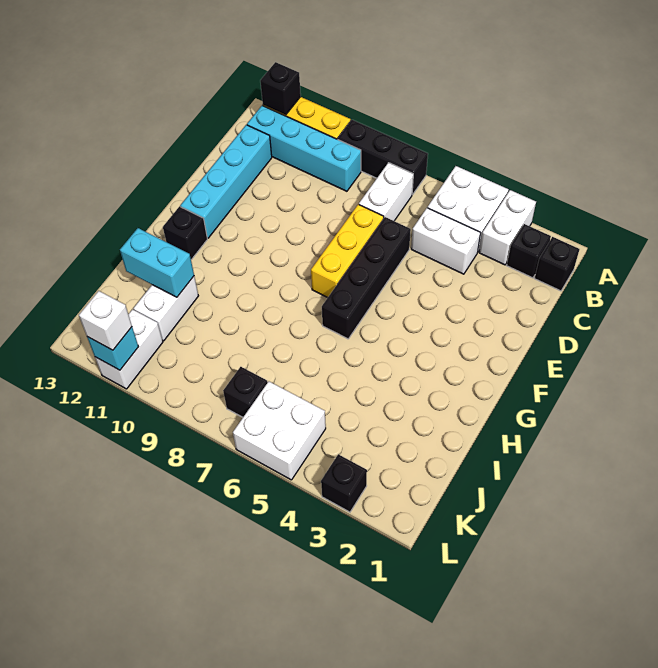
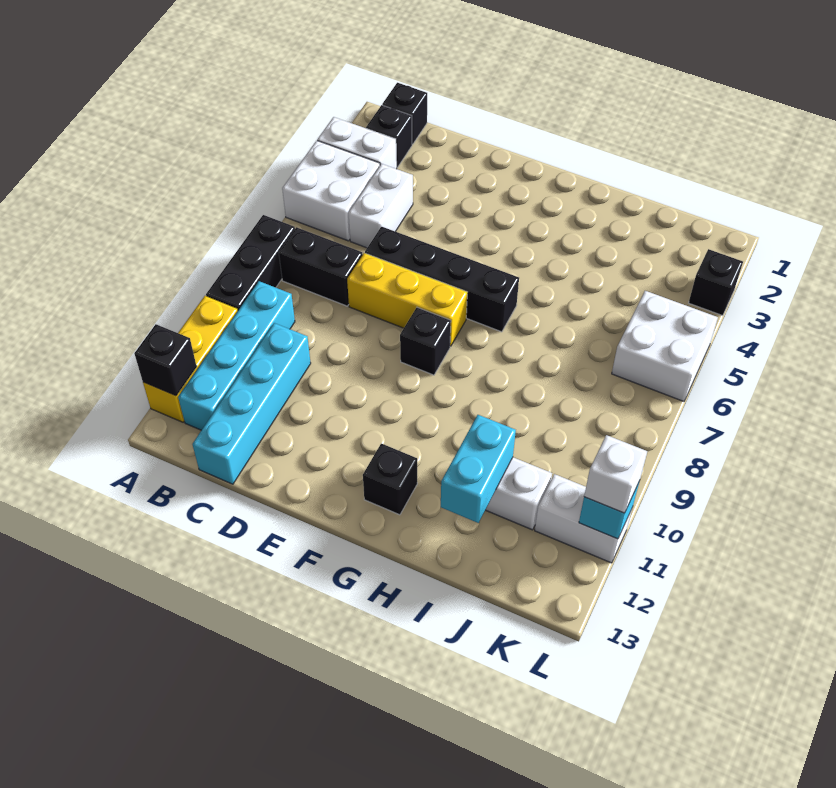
white 1x2 brick [359,163,413,221] -> black 1x2 brick [279,227,363,306]
cyan 1x4 brick [180,125,272,238] -> cyan 1x4 brick turned to [192,323,311,484]
black 1x1 brick [223,367,268,417] -> black 1x1 brick moved to [400,307,451,375]

